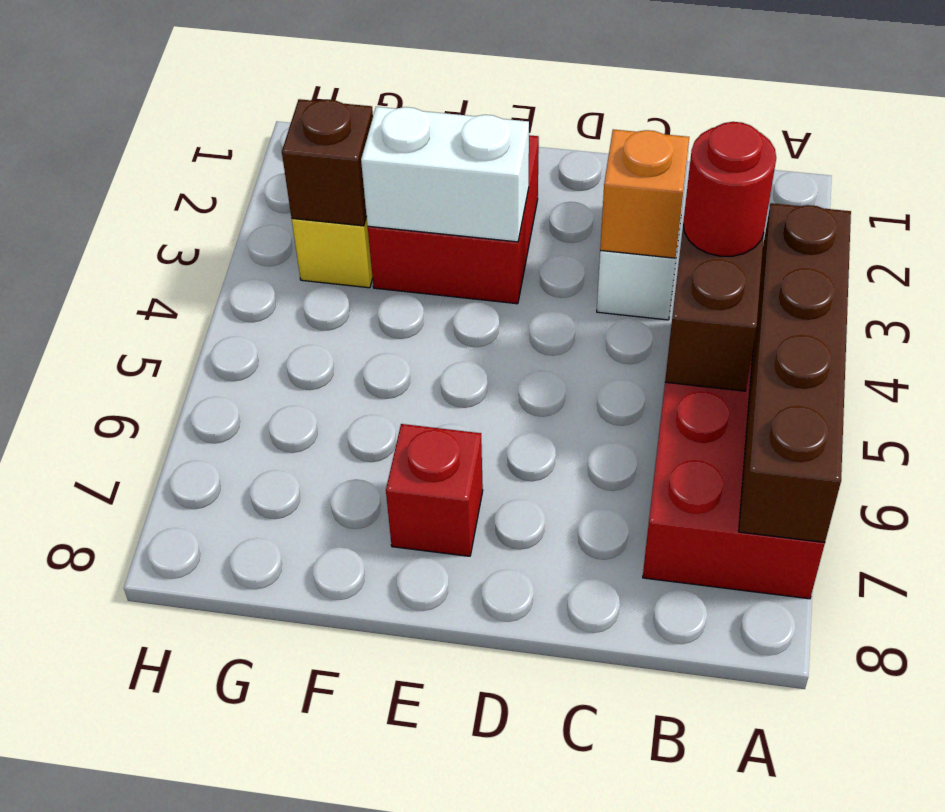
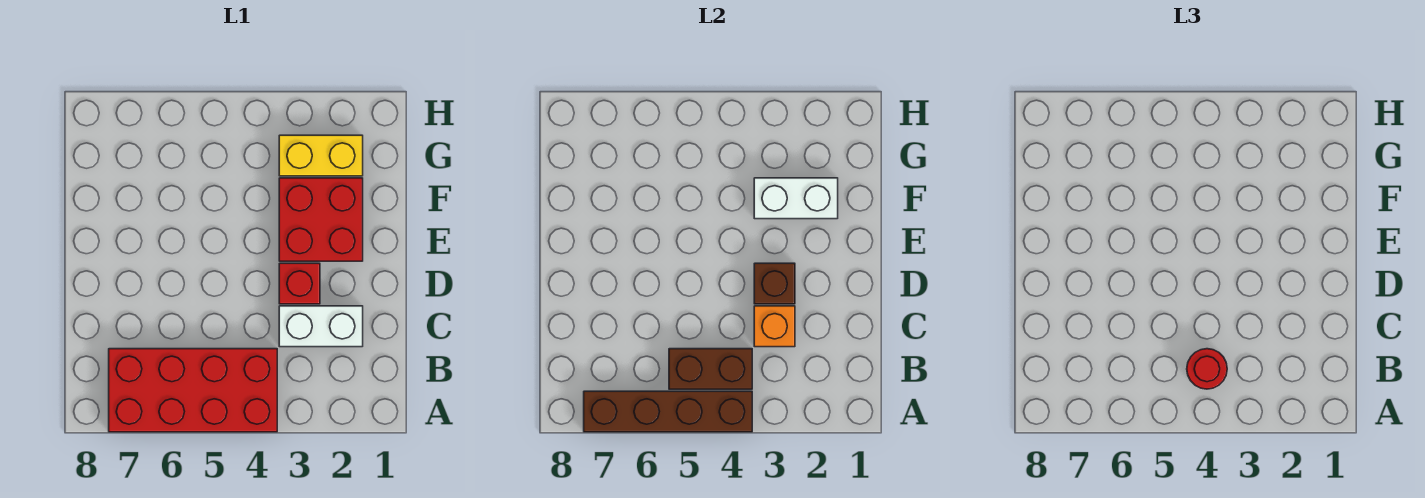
white 1x2 brick [361,107,529,242] -> white 1x2 brick turned to [754,178,838,219]
red 1x1 brick [386,424,483,556] -> red 1x1 brick moved to [279,263,320,304]
brown 1x1 brick [282,99,373,226] -> brown 1x1 brick moved to [754,263,795,304]

